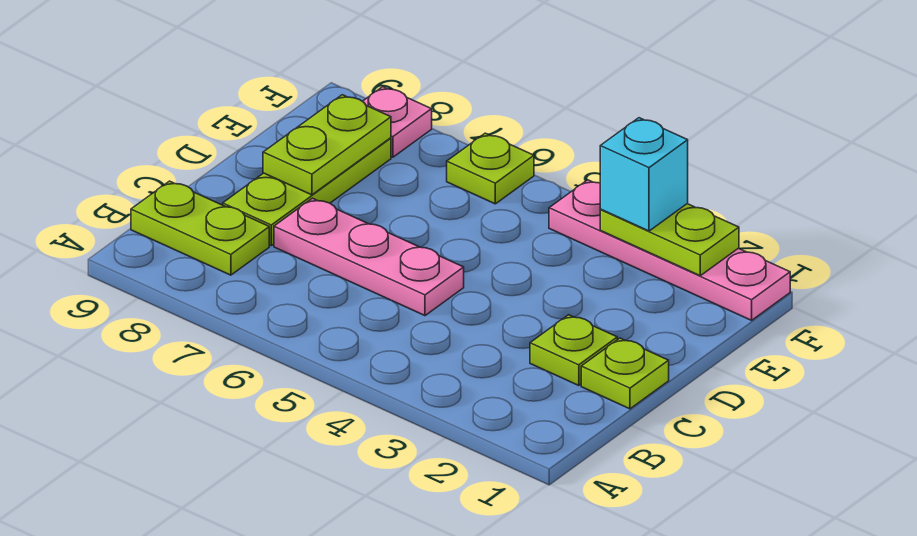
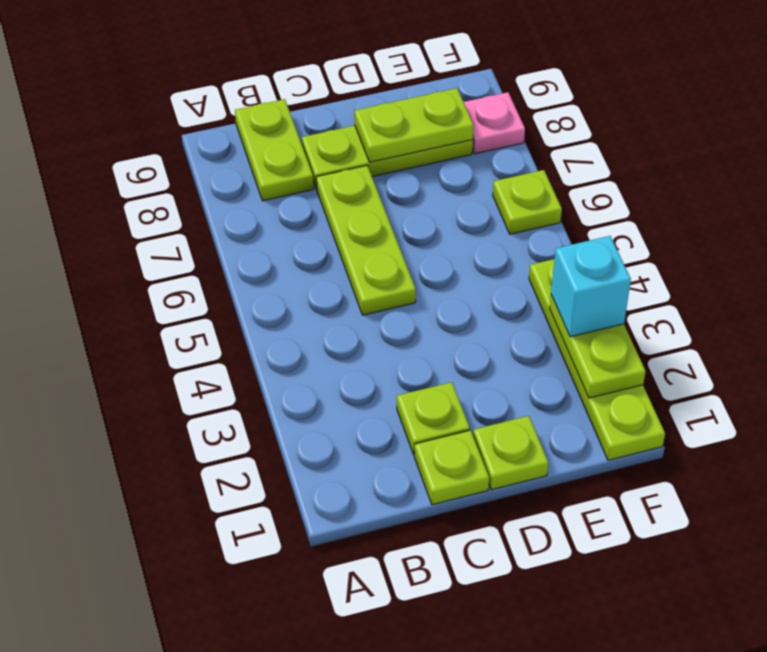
pink 1x3 plate [274,198,464,316] -> lime 1x3 plate [316,166,416,315]
none -> lime 1x1 plate [473,416,548,490]
pink 1x4 plate [549,180,790,320] -> lime 1x4 plate [529,259,665,460]

